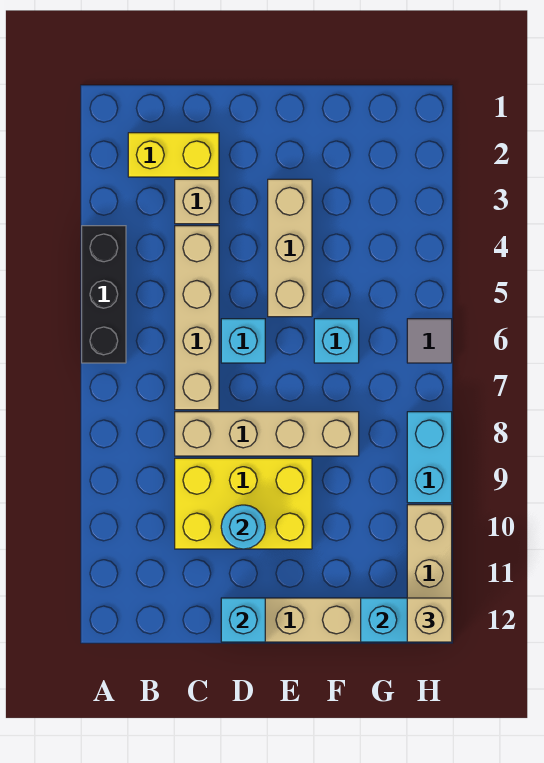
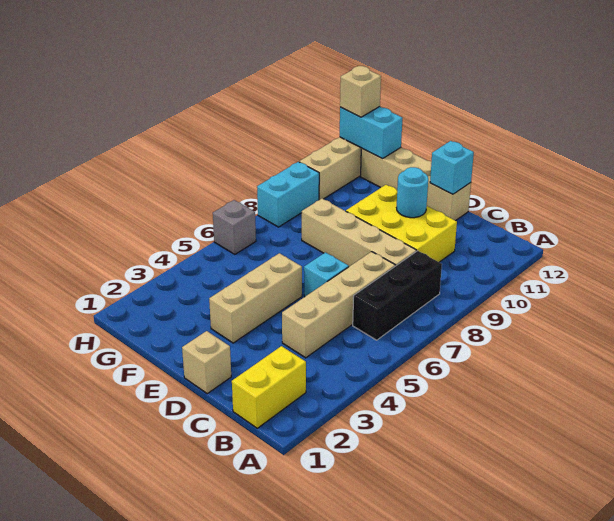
black 1x3 brick [82,226,126,363] -> black 1x3 brick moved to [353,251,442,340]
yellow 1x2 brick [128,133,219,177] -> yellow 1x2 brick turned to [232,346,306,428]
tan 1x1 brick [175,179,219,224] -> tan 1x1 brick moved to [182,331,231,393]
cyan 1x1 brick [314,319,359,363] -> none
grey 1x1 tile [407,319,452,363] -> grey 1x1 brick [213,200,256,254]

